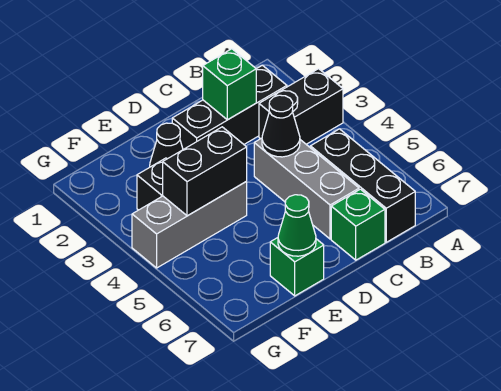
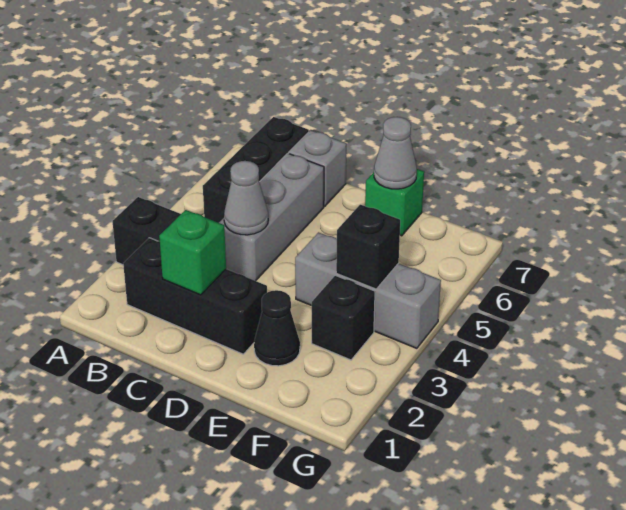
black 1x1 cone [262,95,300,157] -> grey 1x1 cone [224,161,268,235]
green 1x1 brick [331,189,385,260] -> grey 1x1 brick [289,130,346,206]
black 1x2 brick [163,127,247,216] -> black 1x1 brick [336,205,400,289]
green 1x1 cone [278,195,316,256] -> grey 1x1 cone [374,117,417,189]

